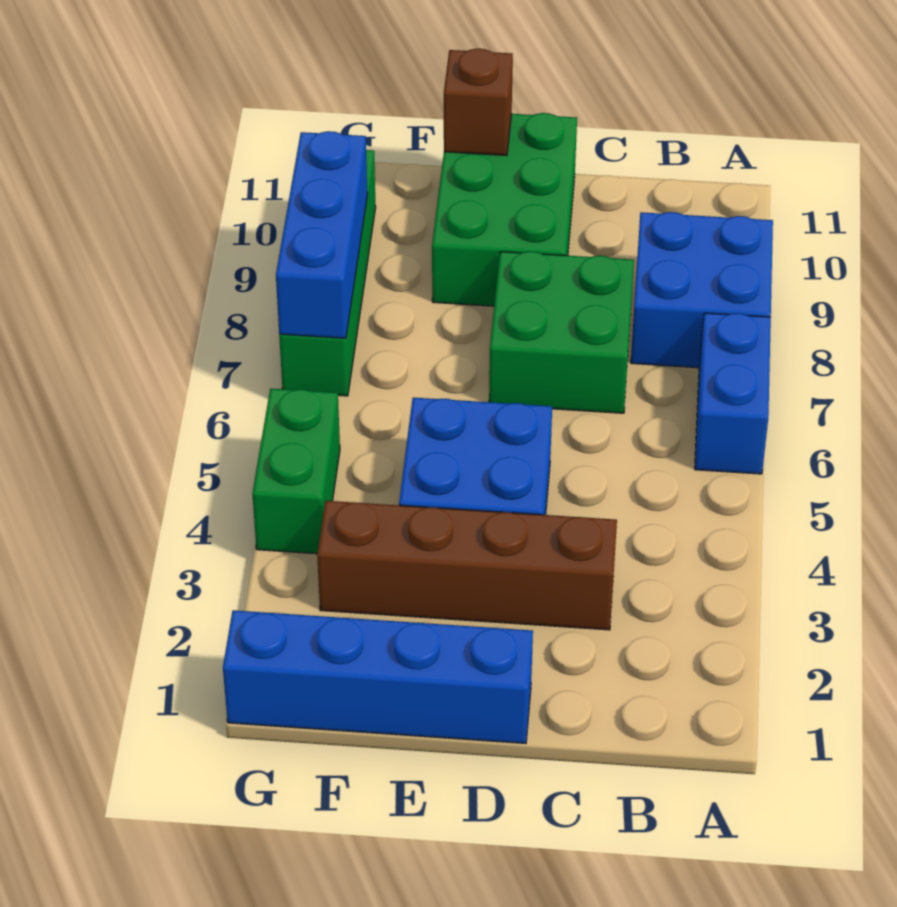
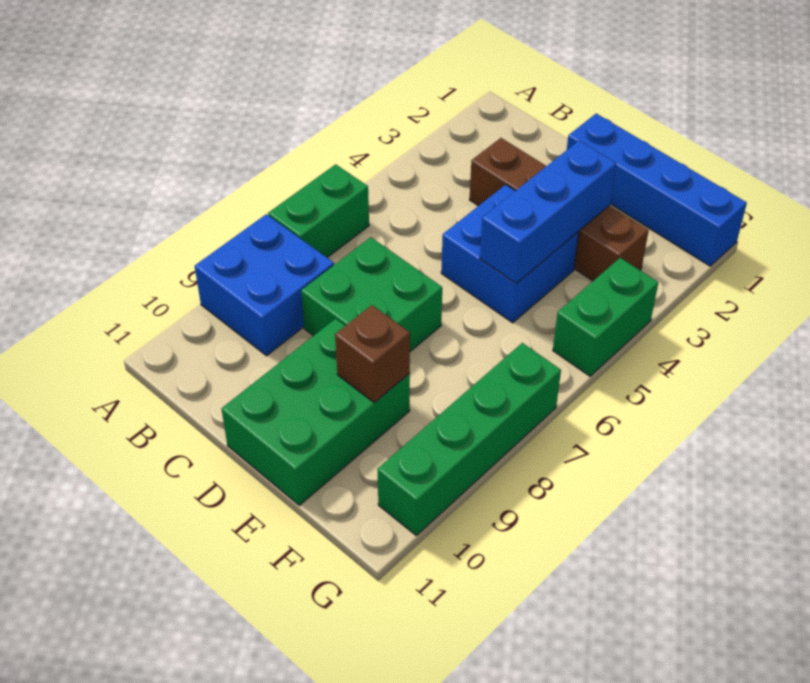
blue 1x2 brick [695,313,771,474] -> green 1x2 brick [268,164,369,257]
brown 1x1 brick [444,49,513,156] -> brown 1x1 brick moved to [335,305,410,403]
blue 1x3 brick [276,131,367,338] -> blue 1x3 brick moved to [480,141,616,283]

